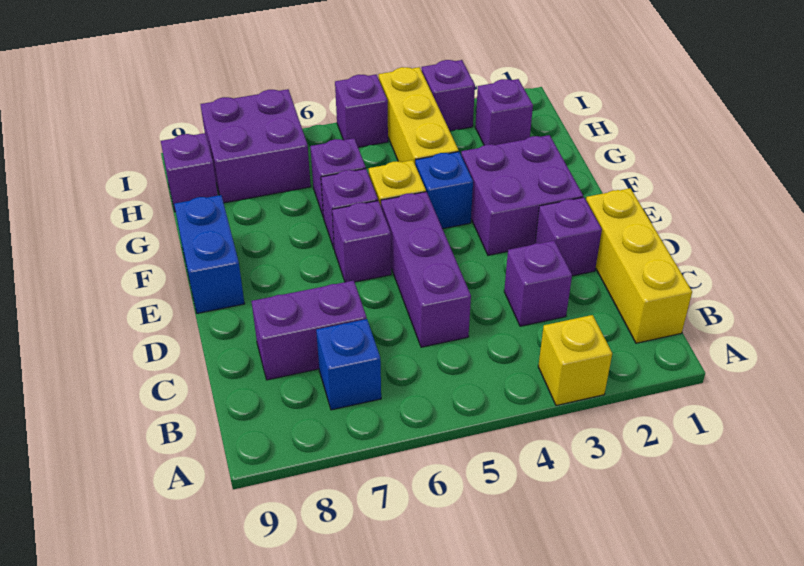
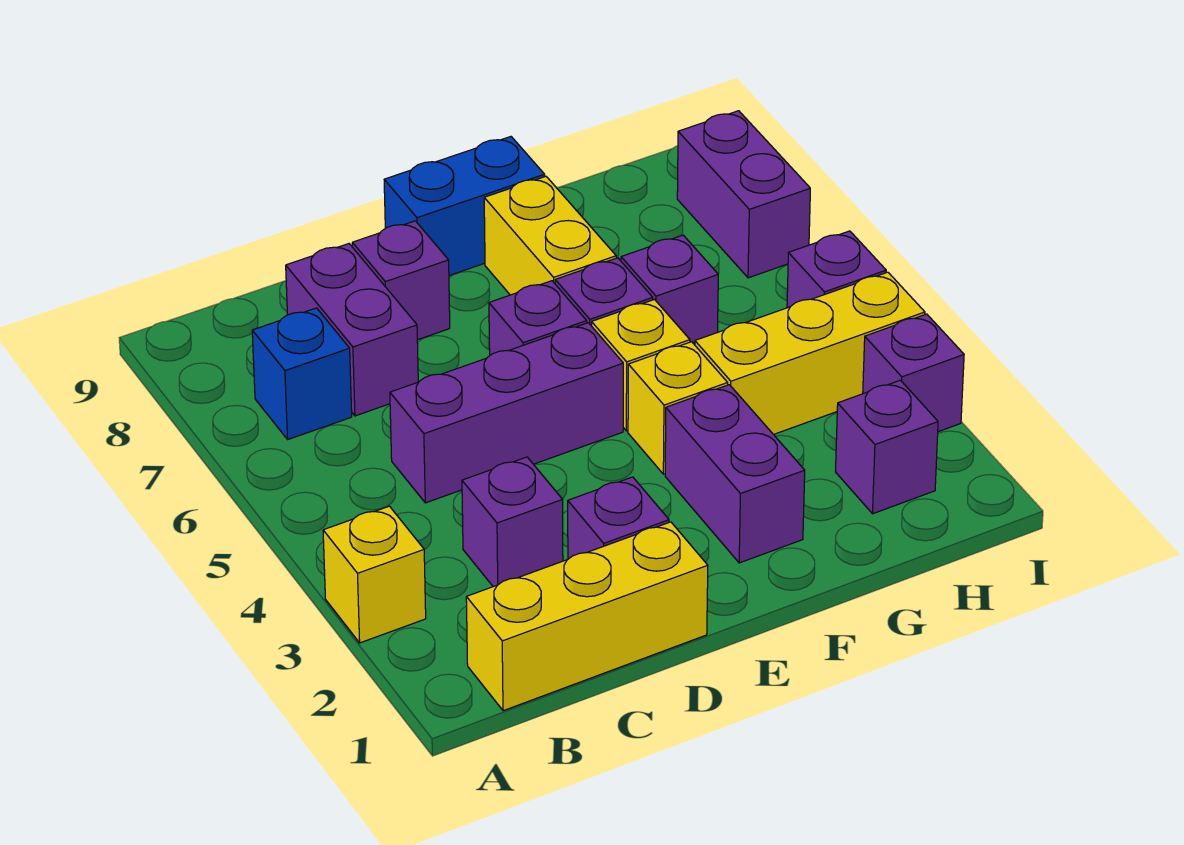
purple 2x2 brick [461,135,583,255] -> purple 1x2 brick [665,385,805,563]
blue 1x1 brick [415,152,473,229] -> yellow 1x1 brick [628,342,728,474]
none -> yellow 1x2 brick [484,176,616,295]
purple 2x2 brick [200,89,311,203] -> purple 1x2 brick [677,111,810,278]
purple 1x1 brick [161,133,218,212] -> purple 1x1 brick moved to [352,221,450,340]

